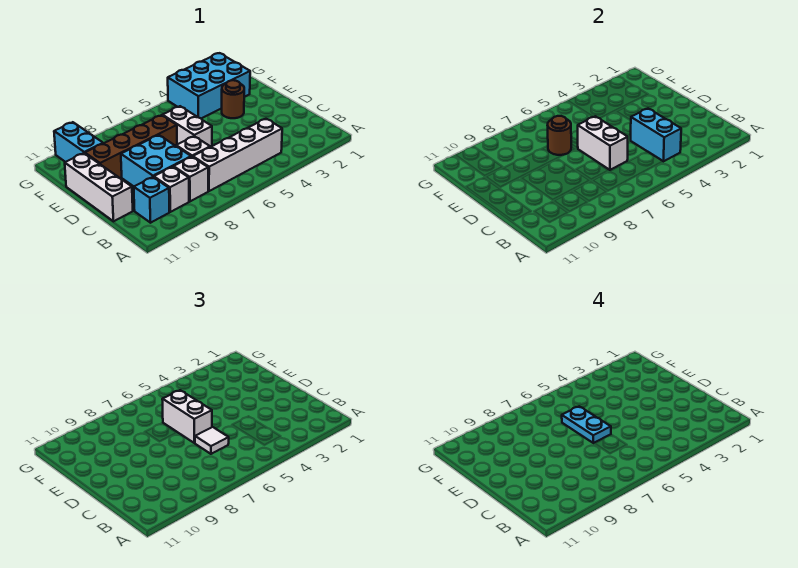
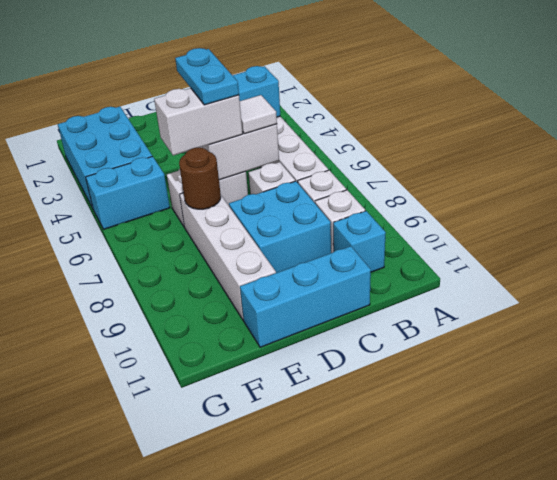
white 1x3 brick [65,153,133,221] -> cyan 1x3 brick [240,246,371,347]
cyan 1x2 plate [562,406,611,443] -> cyan 1x2 plate turned to [175,48,239,105]
brown 1x1 round brick [222,80,244,118] -> none
brown 1x4 brick [85,115,177,178] -> white 1x4 brick [180,193,276,320]
cyan 1x2 brick [54,122,103,162] -> cyan 1x2 brick moved to [86,156,170,229]

